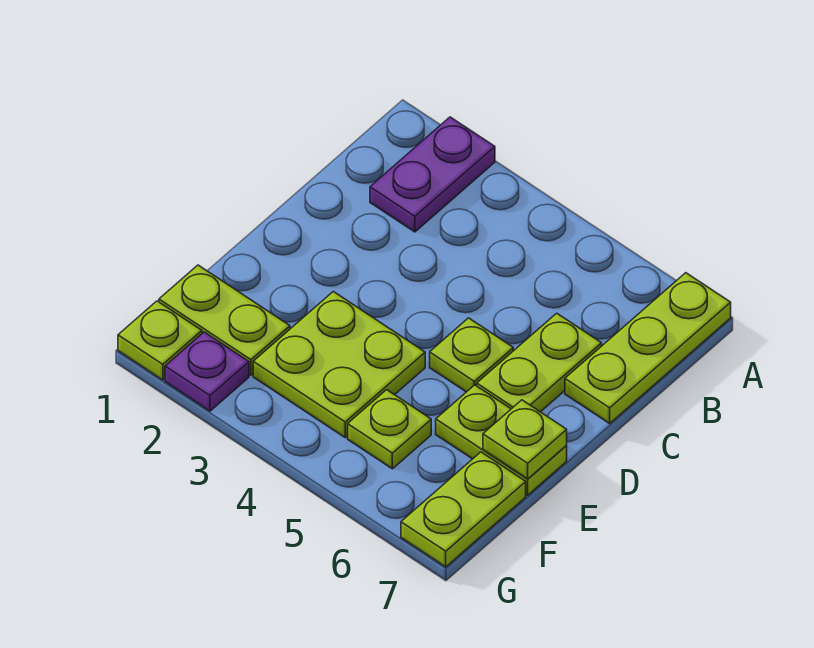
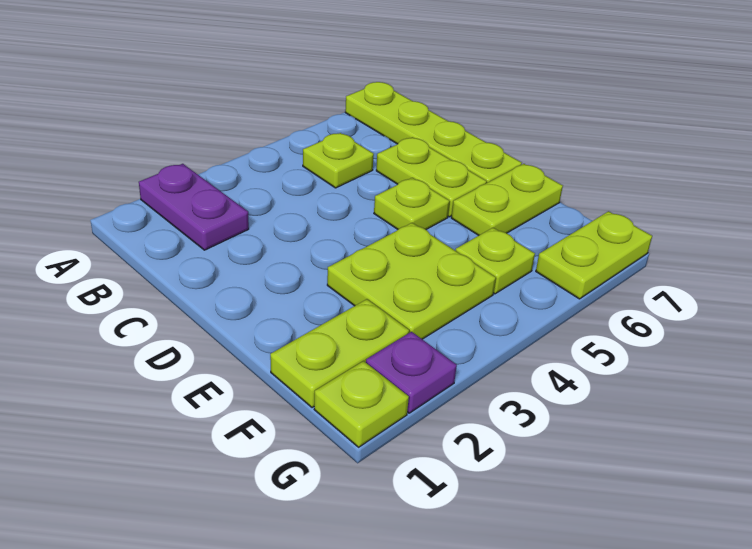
lime 1x3 plate [565,273,731,423] -> lime 1x4 plate [345,82,522,183]
lime 1x1 plate [483,400,567,479] -> lime 1x1 plate moved to [303,133,374,188]
lime 1x2 plate [401,452,526,567] -> lime 1x2 plate turned to [536,211,652,299]

